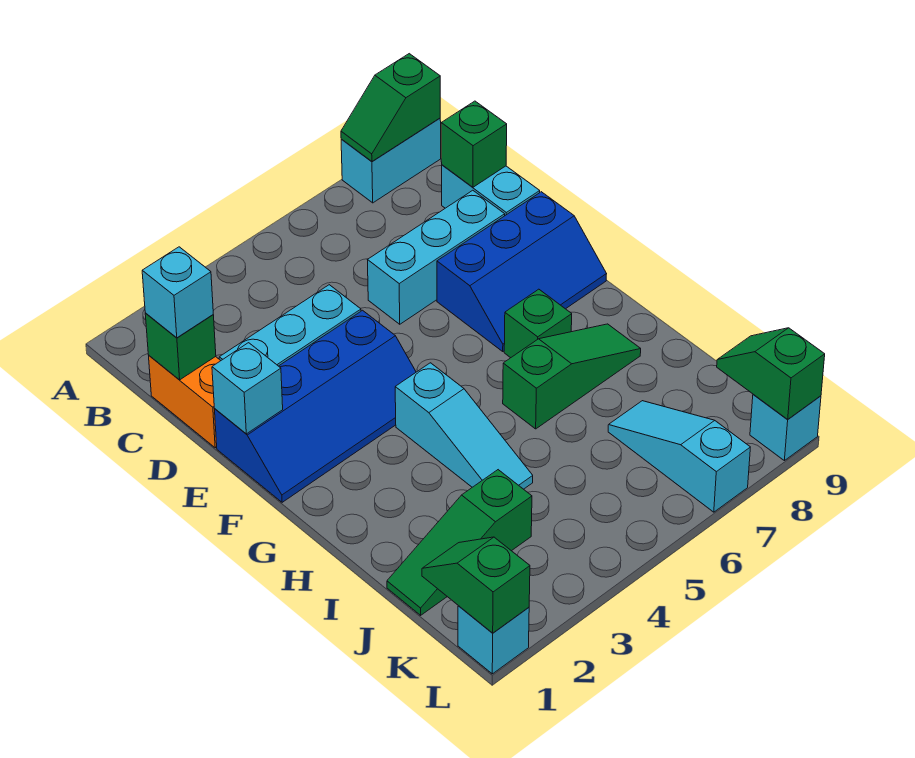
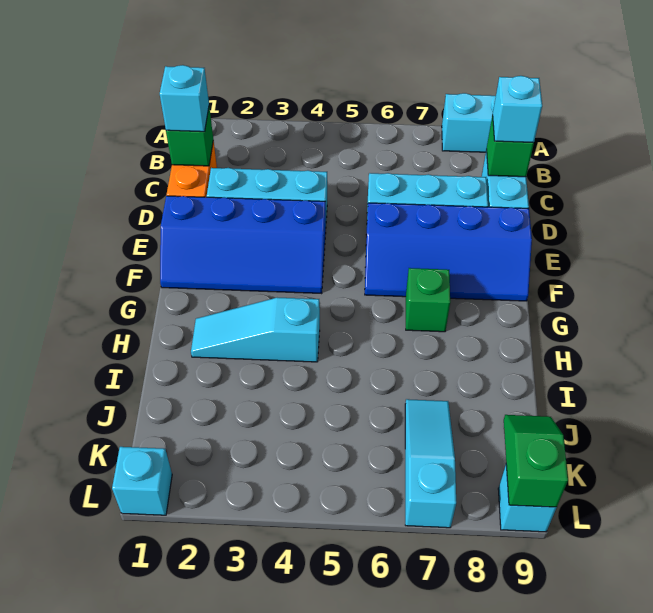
green 1x2 slope [341,54,440,161] -> none
cyan 1x1 brick [212,343,283,434] -> cyan 1x1 brick moved to [493,76,542,143]
blue 2x3 slope [437,192,606,351] -> blue 2x4 slope [365,203,532,301]
cyan 1x3 slope [395,363,533,489] -> cyan 1x3 slope turned to [191,298,320,362]
green 1x3 slope [503,324,641,429] -> none
green 1x3 slope [387,470,532,615] -> none
green 1x2 slope [422,537,530,633] -> none

